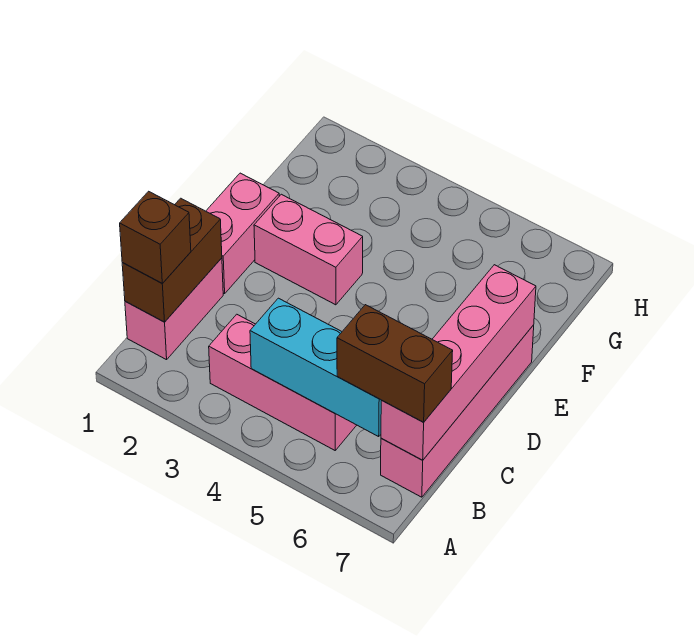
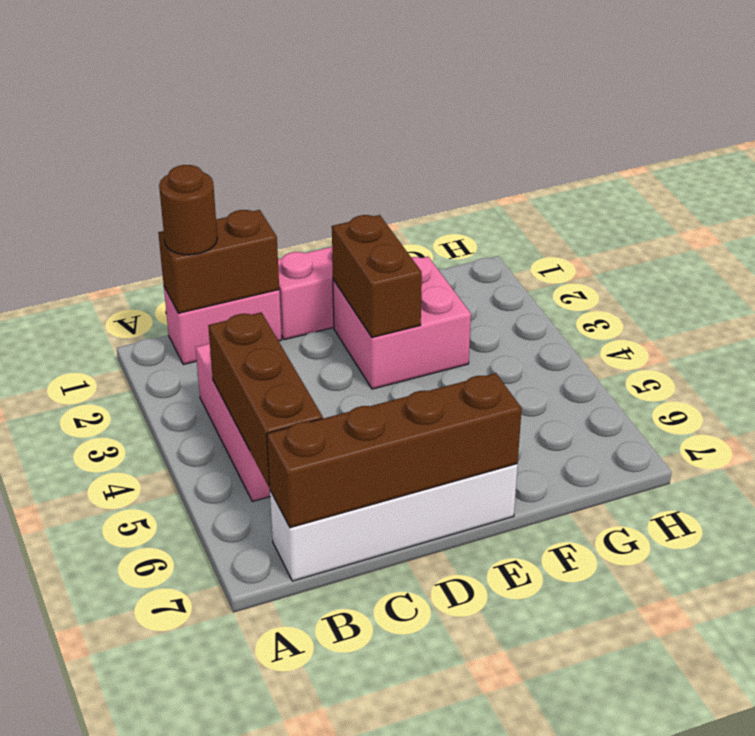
brown 1x1 brick [120,191,191,283] -> brown 1x1 round brick [159,165,217,255]
cyan 1x3 brick [250,298,381,437] -> brown 1x3 brick [208,312,323,487]
brown 1x2 brick [337,305,453,422] -> brown 1x2 brick moved to [332,215,422,338]
pink 1x4 brick [381,325,534,497] -> white 1x4 brick [270,464,518,581]
pink 1x4 brick [381,265,536,460] -> brown 1x4 brick [267,373,522,528]
pink 1x2 brick [254,194,363,305] -> pink 2x2 brick [333,257,471,389]

